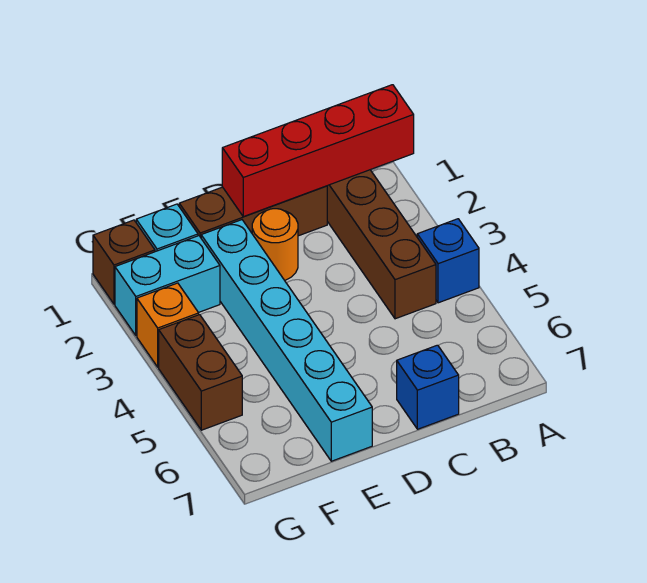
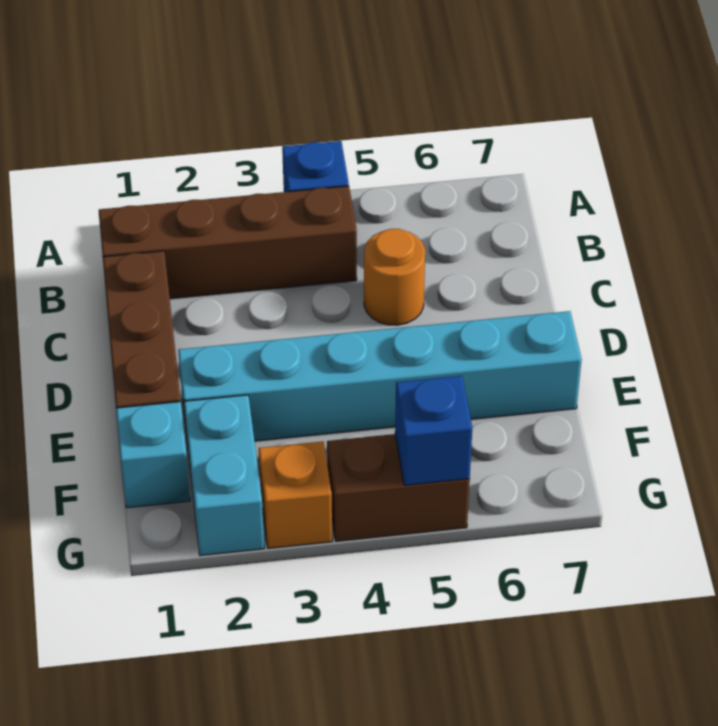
red 1x4 brick [222,85,414,217] -> none
blue 1x1 brick [397,345,459,429] -> blue 1x1 brick moved to [395,376,472,486]
orange 1x1 round brick [252,209,298,280] -> orange 1x1 round brick moved to [364,229,425,325]
brown 1x1 brick [93,220,155,304] -> none

